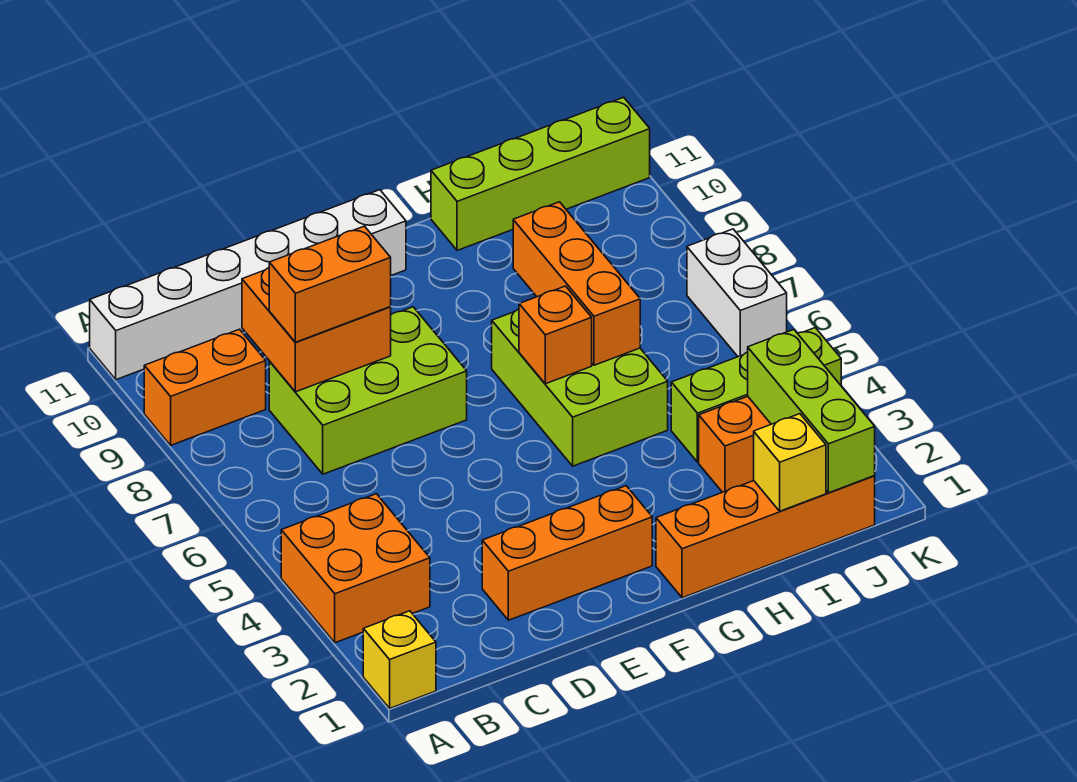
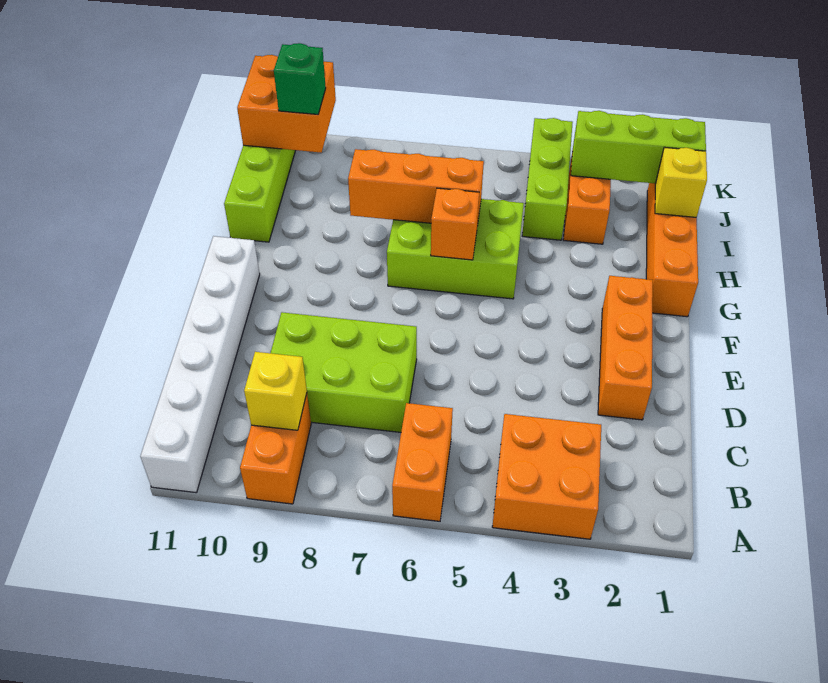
yellow 1x1 brick [363,611,436,708] -> yellow 1x1 brick moved to [244,352,307,430]
lime 2x3 brick [269,307,467,474] -> lime 2x3 brick turned to [271,312,417,432]
orange 2x2 brick [242,268,391,392] -> orange 2x2 brick moved to [237,55,336,152]
orange 1x2 brick [269,226,391,342] -> orange 1x2 brick moved to [392,403,453,521]
none -> green 1x1 brick [274,43,326,114]
white 1x2 brick [687,229,787,357] -> none

